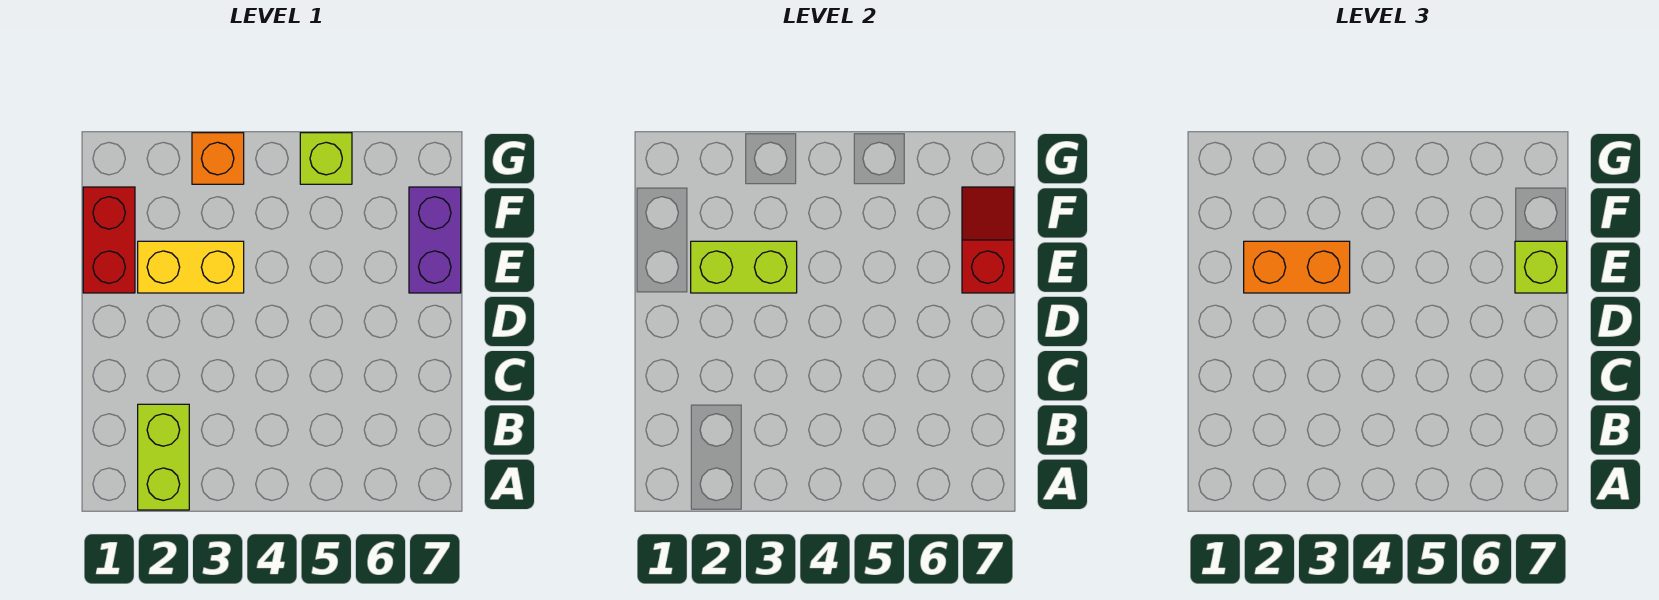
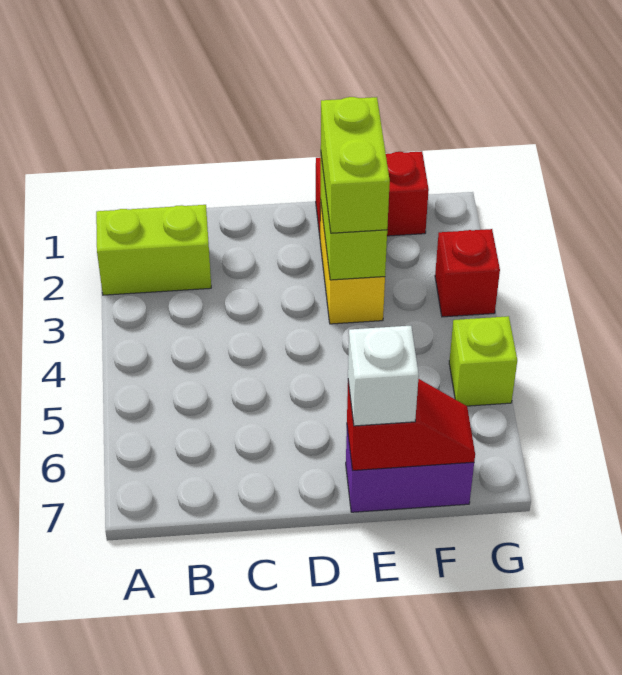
orange 1x2 brick [1244,241,1350,293] -> lime 1x2 brick [321,97,390,233]
lime 1x1 brick [1515,241,1567,293] -> white 1x1 brick [348,326,419,426]
orange 1x1 brick [192,133,244,184] -> red 1x1 brick [435,229,500,317]

